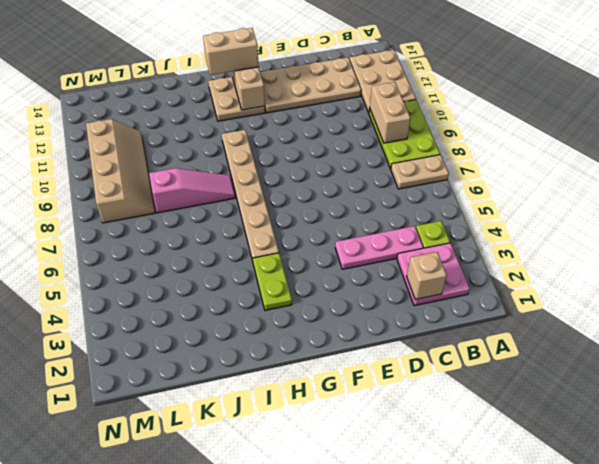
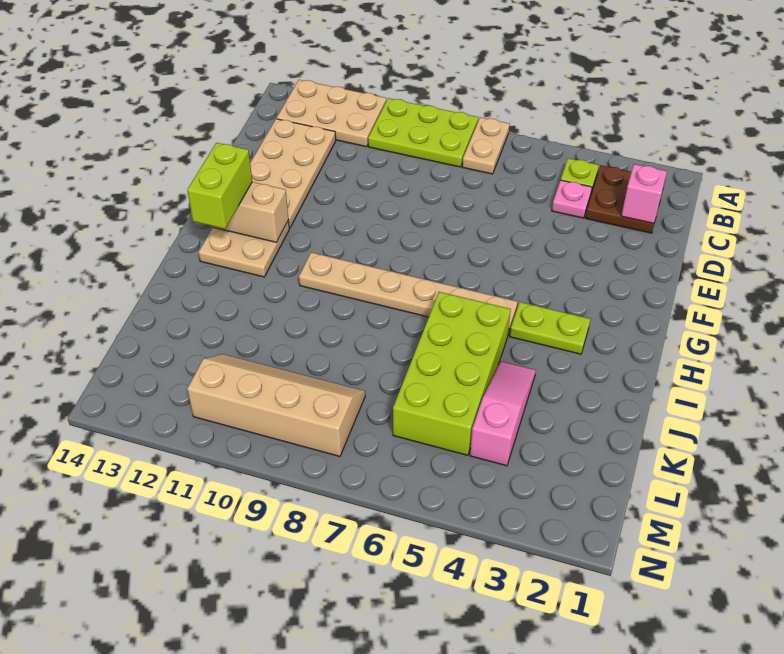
pink 2x2 plate [397,243,470,306] -> brown 2x2 plate [585,165,665,233]
tan 1x2 brick [370,82,410,143] -> none
tan 1x1 brick [407,252,447,300] -> pink 1x1 brick [621,164,667,223]
pink 1x3 plate [335,226,423,269] -> pink 1x1 plate [552,180,592,218]
tan 1x2 brick [203,28,259,75] -> lime 1x2 brick [187,143,252,229]
none -> lime 2x4 brick [393,292,511,455]
pink 1x3 slope [149,168,235,213] -> pink 1x3 slope moved to [470,361,536,466]

